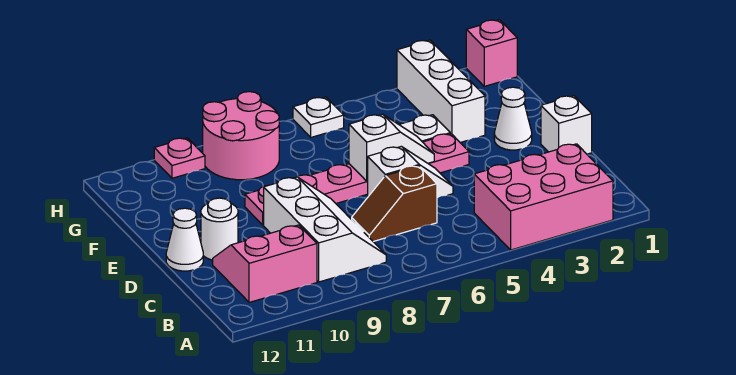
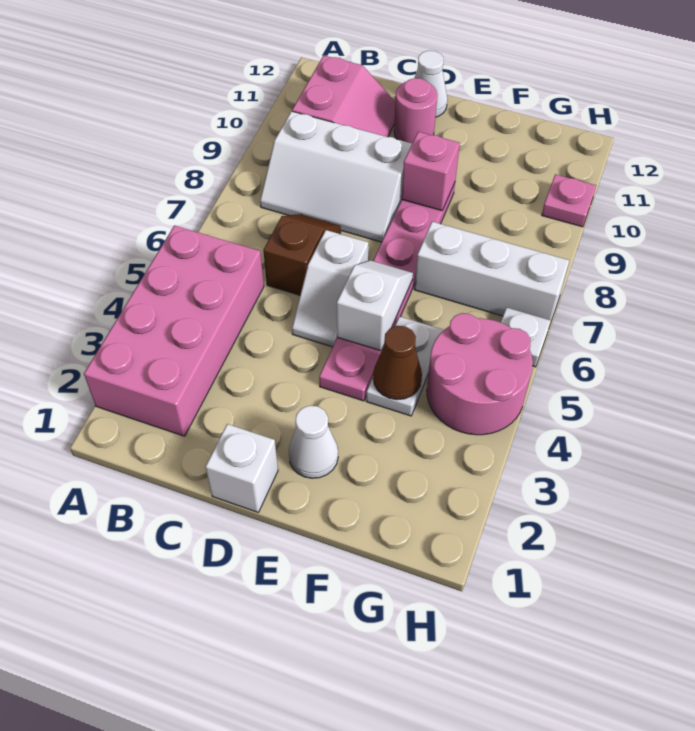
pink 2x3 brick [474,144,613,250] -> pink 2x4 brick [84,226,264,436]
white 1x1 round brick [201,198,238,260] -> pink 1x1 round brick [394,78,437,143]
white 1x2 slope [349,114,434,181] -> white 1x2 slope turned to [337,260,413,351]
white 1x3 brick [397,40,485,142] -> white 1x3 brick moved to [414,222,569,324]
none -> brown 1x1 cone [373,326,422,400]
pink 2x2 round brick [203,92,279,180] -> pink 2x2 round brick moved to [427,313,533,435]
pink 1x1 brick [466,20,517,86] -> pink 1x1 brick moved to [402,132,460,211]

